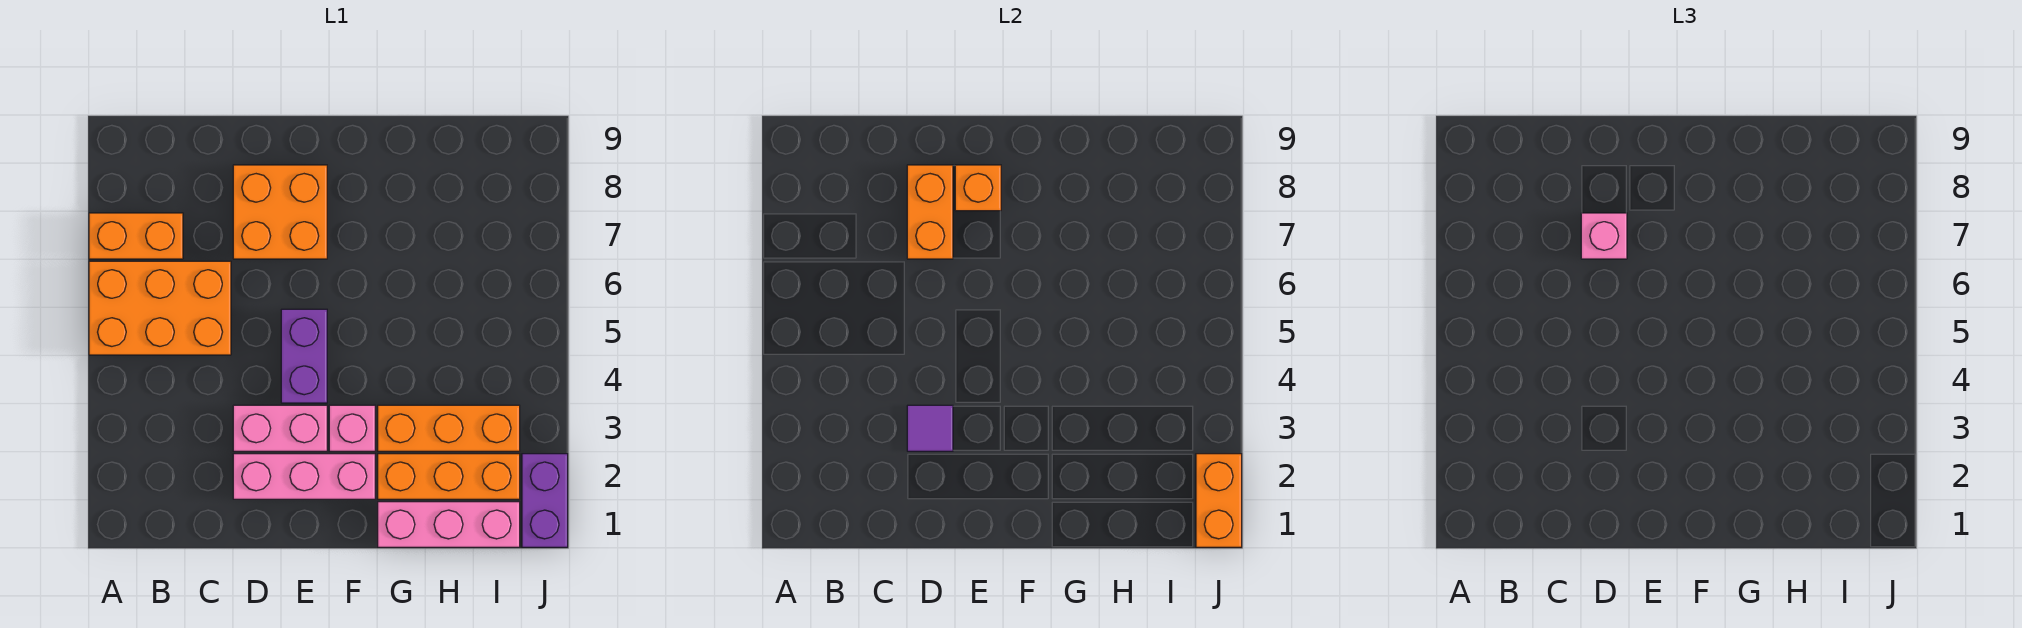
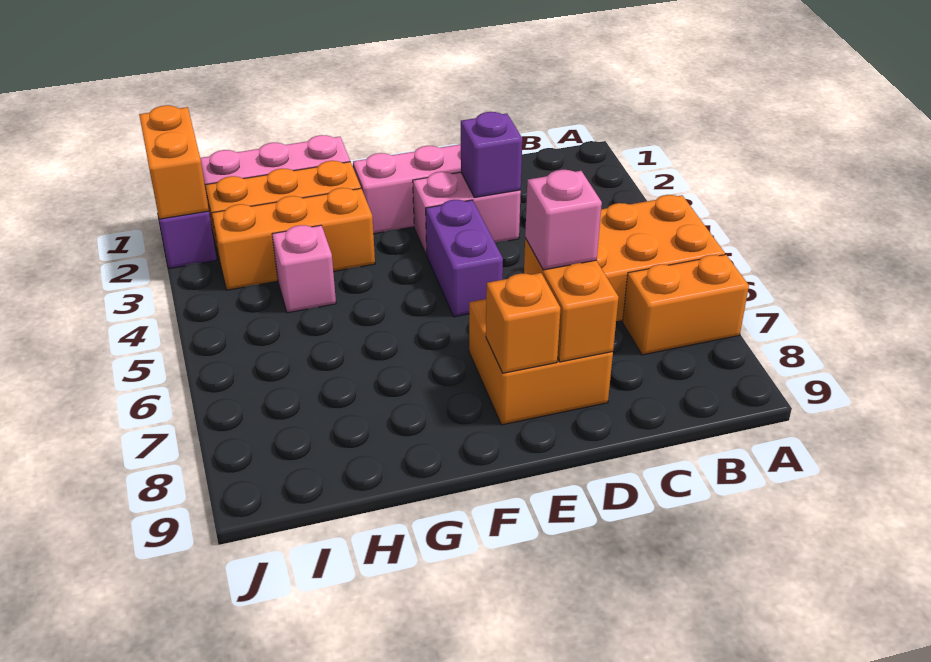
purple 1x1 tile [907,405,953,451] -> purple 1x1 brick [461,112,522,198]
pink 1x1 brick [329,405,375,451] -> pink 1x1 brick moved to [272,225,336,313]

